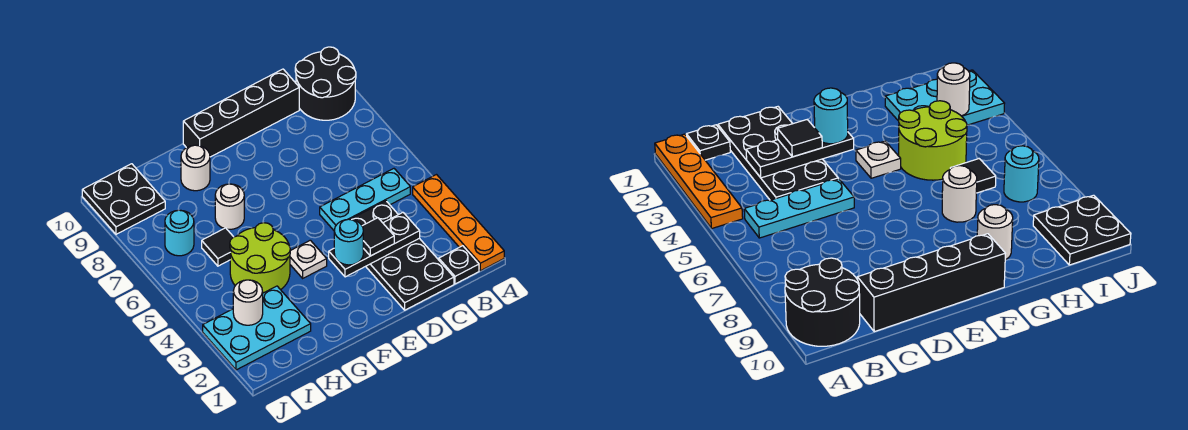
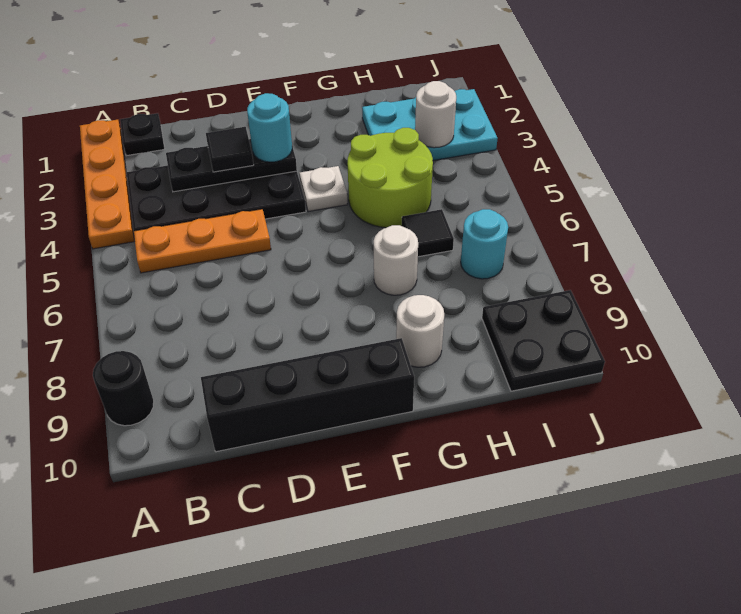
black 2x2 round brick [295,47,356,120] -> black 1x1 round brick [93,351,154,426]
cyan 1x3 plate [320,169,410,230] -> orange 1x3 plate [134,209,271,273]
black 2x4 plate [350,201,454,310] -> black 2x4 plate turned to [127,165,306,231]

